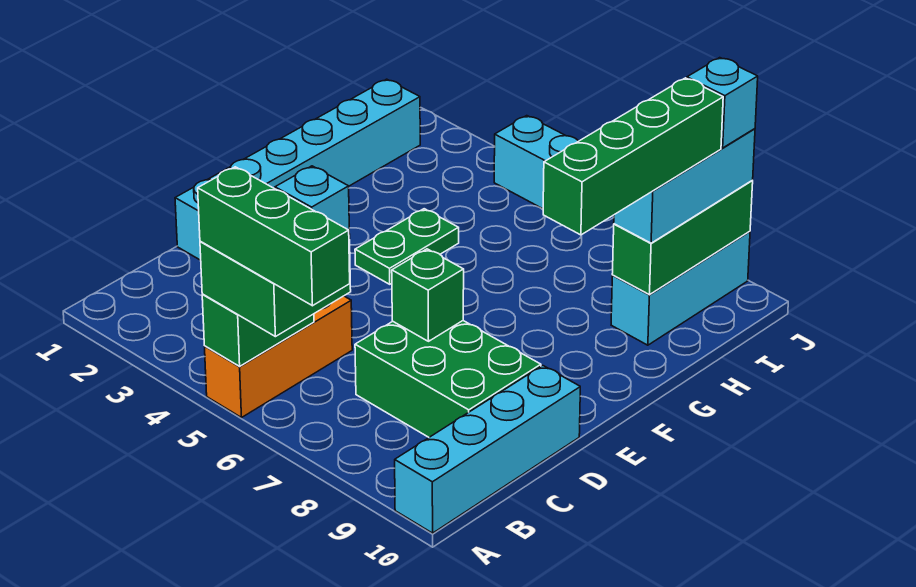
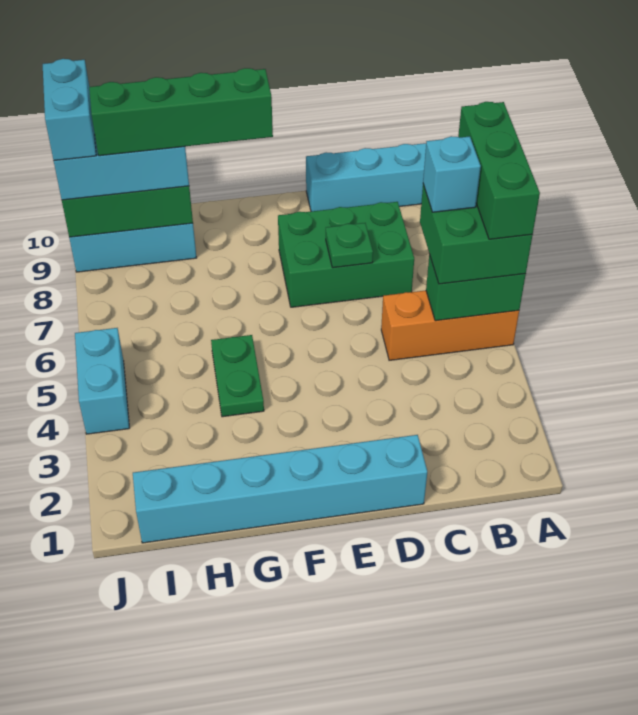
green 2x3 brick [355,321,541,437] -> green 2x3 brick turned to [278,202,414,307]
green 1x1 brick [392,249,464,341] -> green 1x1 plate [326,223,373,268]
green 1x2 plate [355,209,459,284] -> green 1x2 plate turned to [211,335,264,417]
cyan 1x1 brick [687,58,758,148] -> cyan 1x2 brick [43,59,96,161]

